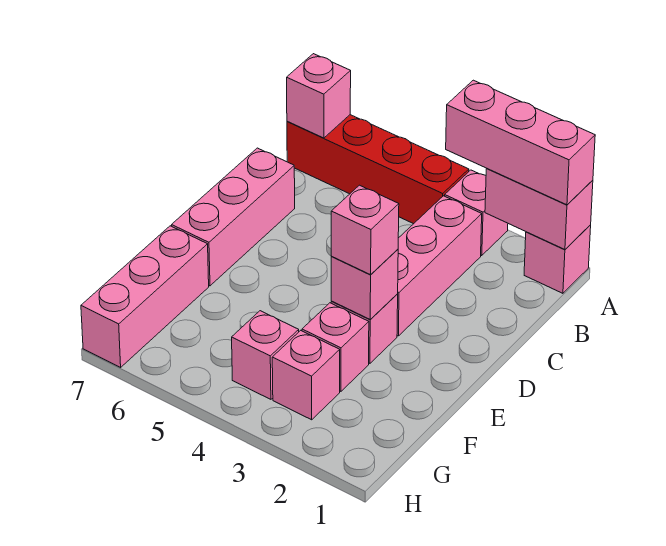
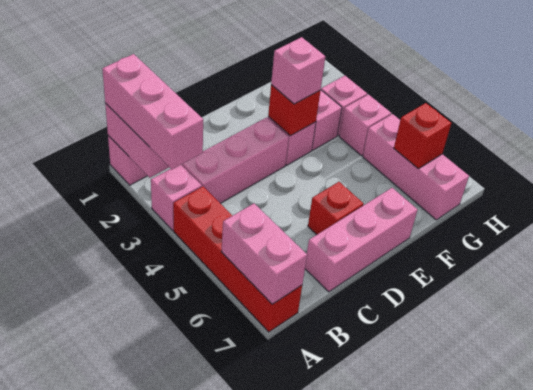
pink 1x1 brick [287,54,351,138] -> pink 1x2 brick [221,203,307,304]
none -> red 1x1 brick [308,182,363,235]
pink 1x1 brick [331,249,398,319] -> red 1x1 brick [268,85,320,136]
pink 1x3 brick [81,226,209,367] -> pink 1x3 brick turned to [363,114,469,220]
none -> red 1x1 brick [394,103,451,169]

